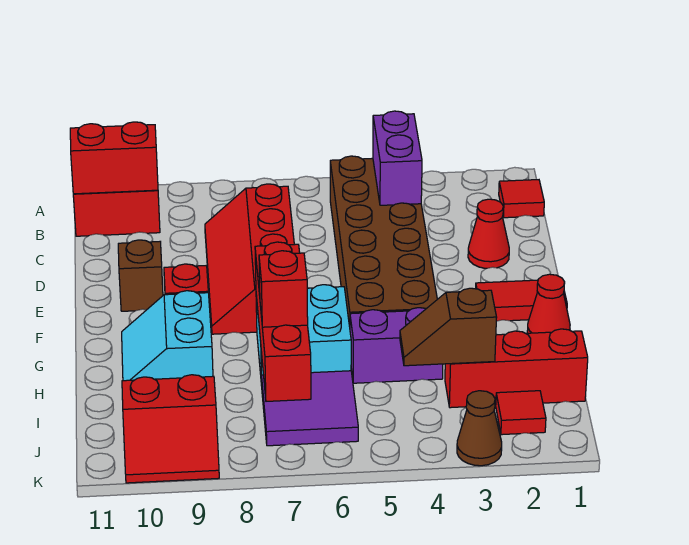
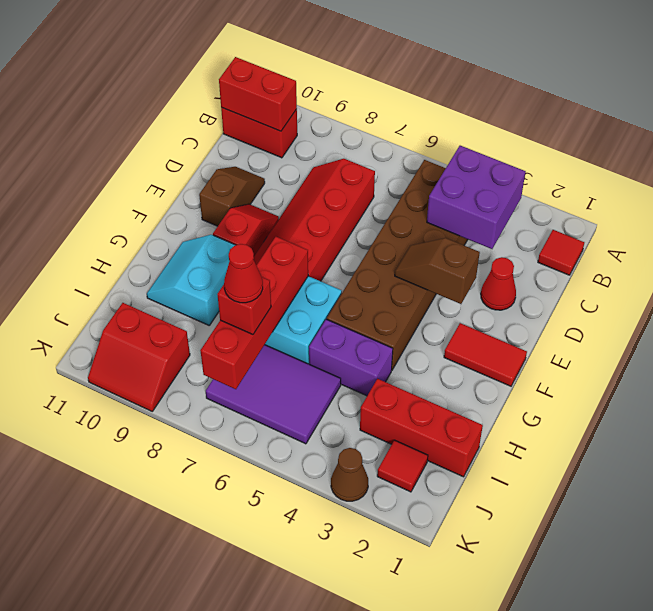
purple 1x2 brick [373,111,422,205] -> purple 2x2 brick [427,146,526,249]
red 1x1 cone [527,274,570,333] -> red 1x1 cone moved to [224,244,263,303]
brown 1x2 slope [400,288,497,366] -> brown 1x2 slope moved to [395,238,480,304]
purple 2x2 tile [261,371,358,446] -> purple 2x3 tile [206,345,341,444]

